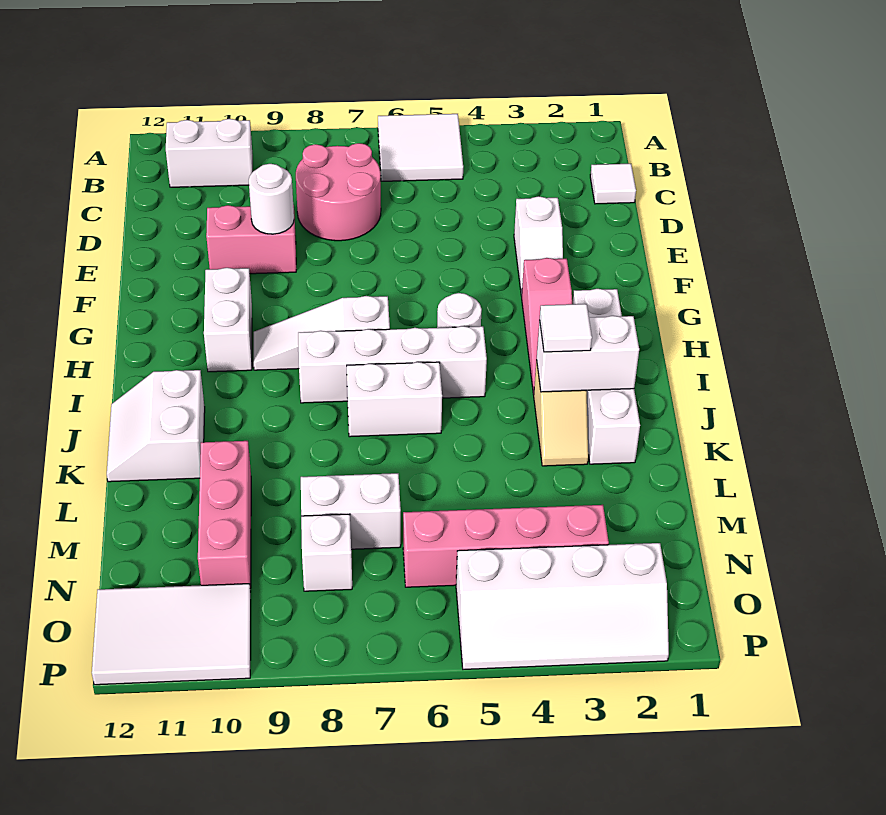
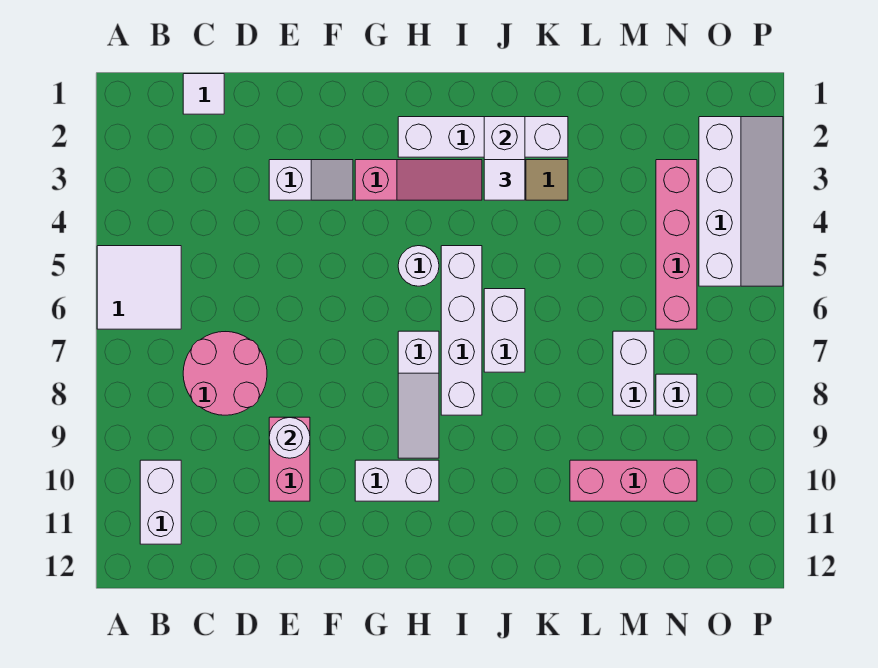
white 2x2 slope [107,370,205,482] -> none
white 2x3 tile [92,584,251,685] -> none

